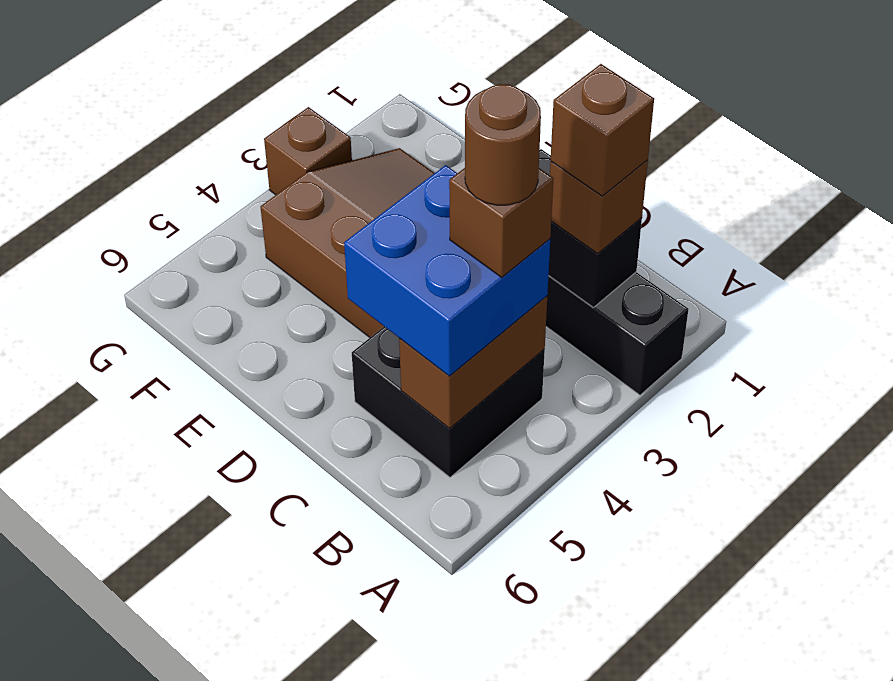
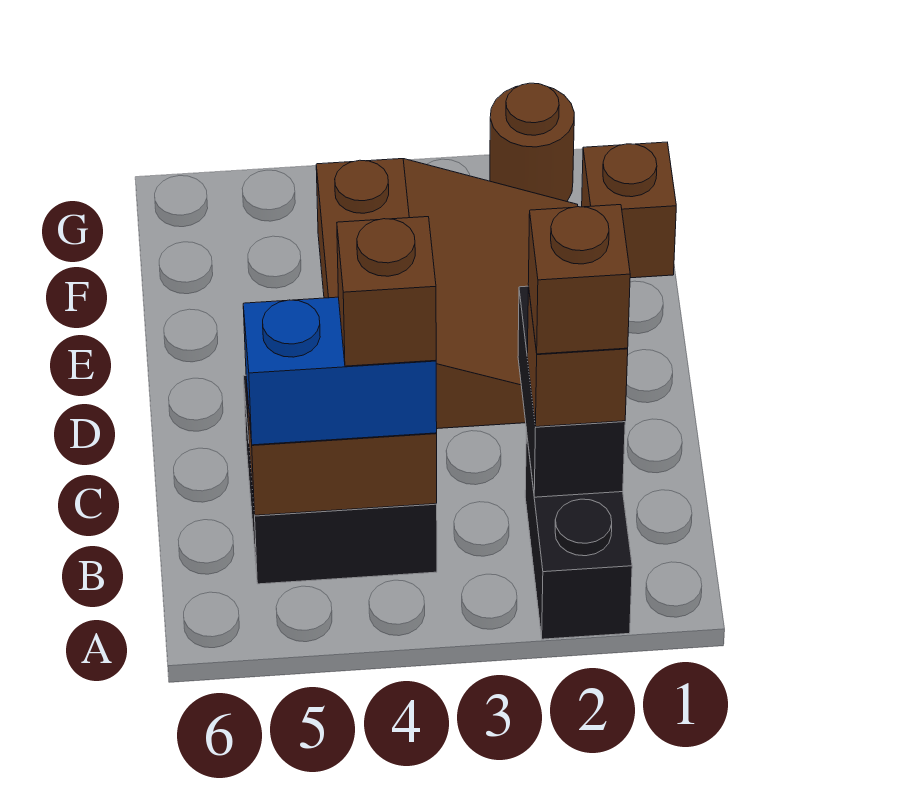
blue 2x2 brick [344,165,550,376] -> blue 1x2 brick [243,297,437,445]
brown 1x1 round brick [465,84,541,205] -> brown 1x1 round brick moved to [490,83,574,201]
brown 1x1 brick [264,107,352,195] -> brown 1x1 brick moved to [582,142,676,278]

